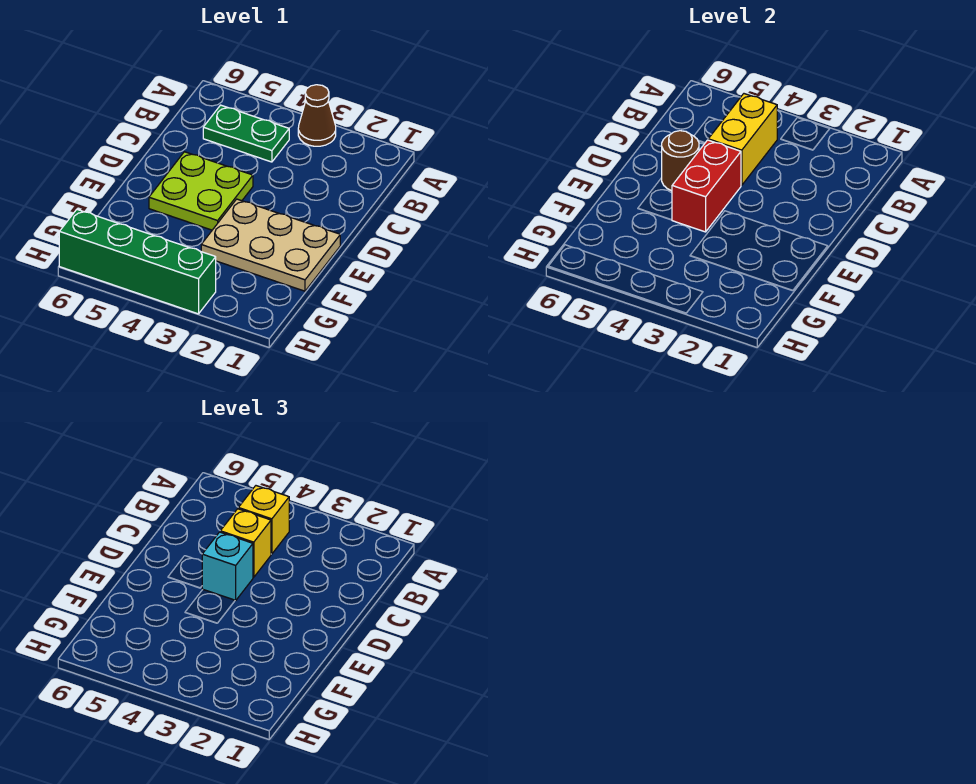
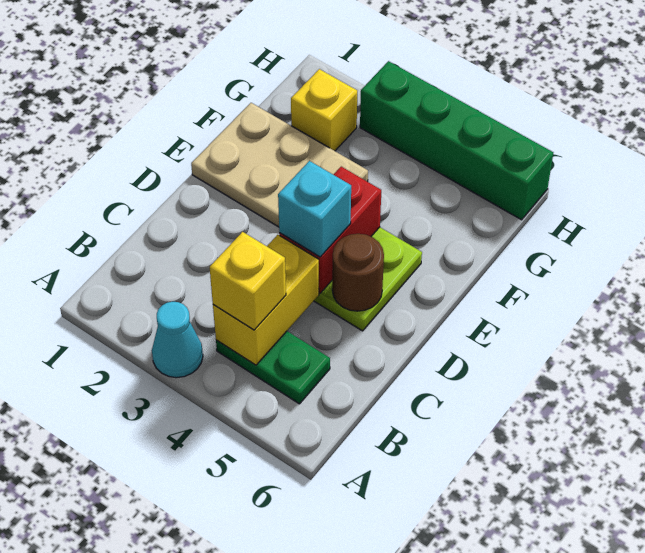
brown 1x1 cone [298,85,336,146] -> cyan 1x1 cone [152,302,203,378]
yellow 1x1 brick [220,509,271,577] -> yellow 1x1 brick moved to [291,69,357,151]

